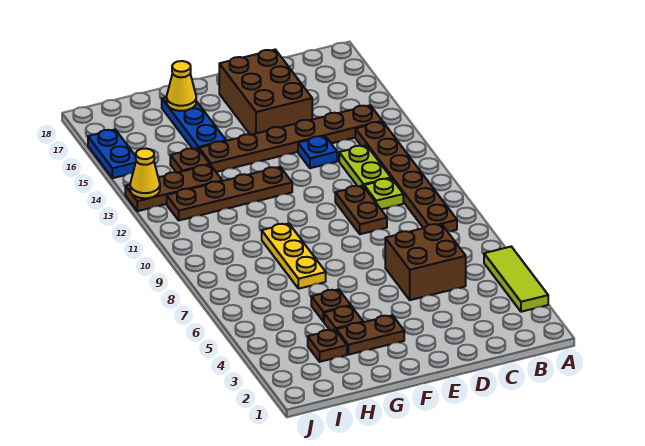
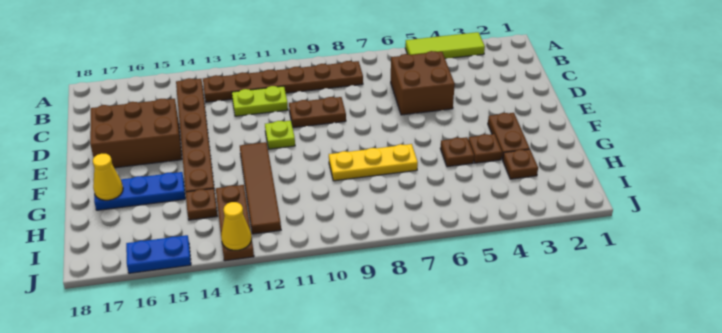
lime 1x1 plate [364,178,403,209] -> lime 1x1 plate moved to [265,121,295,149]
blue 1x1 plate [298,136,337,168] -> none
brown 1x4 plate [167,167,292,220] -> brown 1x4 tile [240,142,281,234]

